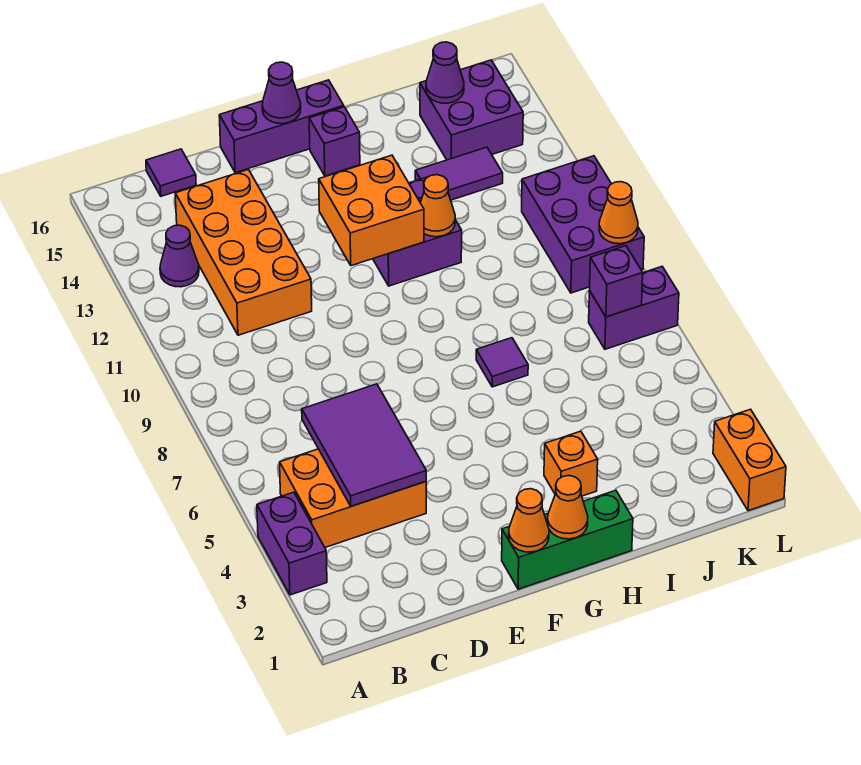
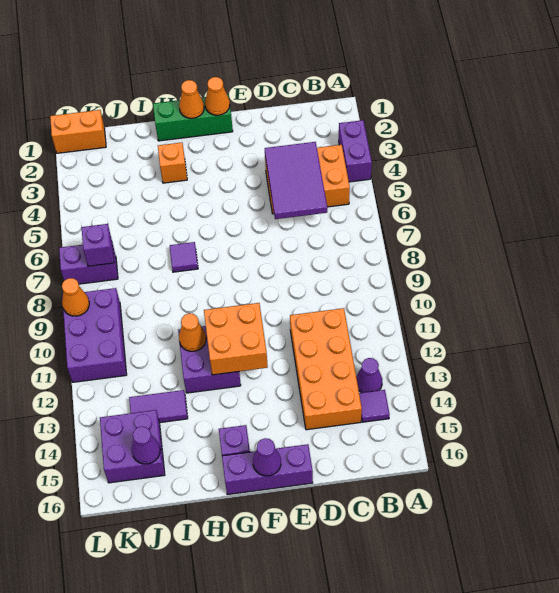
purple 1x1 tile [146,149,196,196] -> purple 1x1 tile moved to [359,390,390,422]
orange 1x2 brick [713,409,786,511] -> orange 1x2 brick turned to [50,110,106,153]

